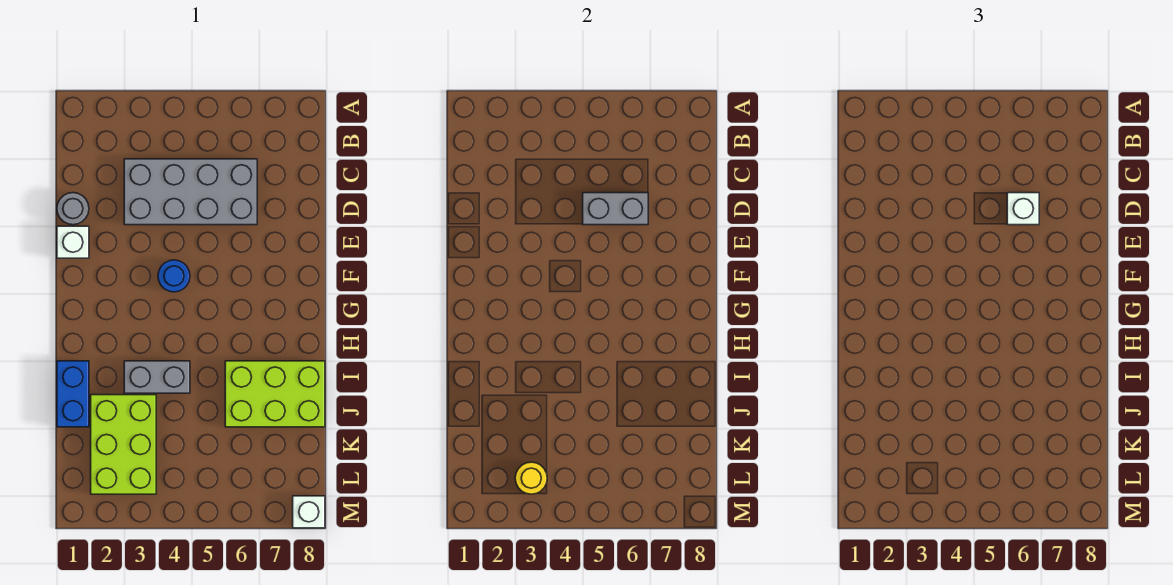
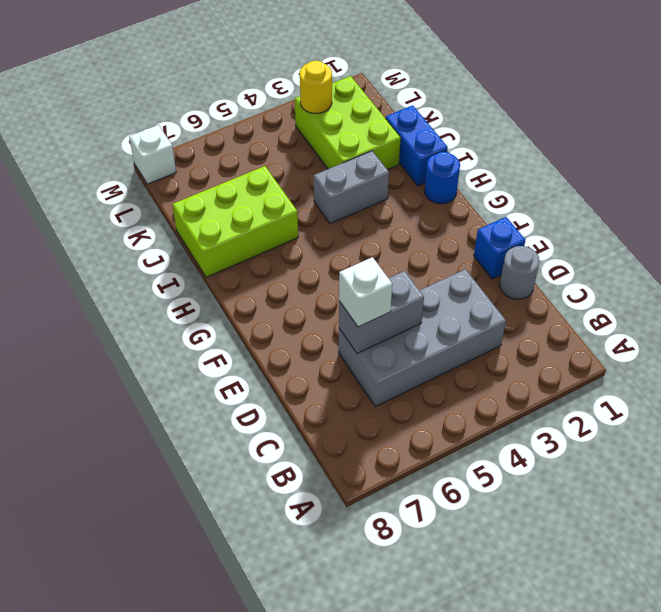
white 1x1 brick [57,226,89,258] -> blue 1x1 brick [474,217,525,279]
blue 1x1 round brick [158,260,190,292] -> blue 1x1 round brick moved to [425,152,460,204]

